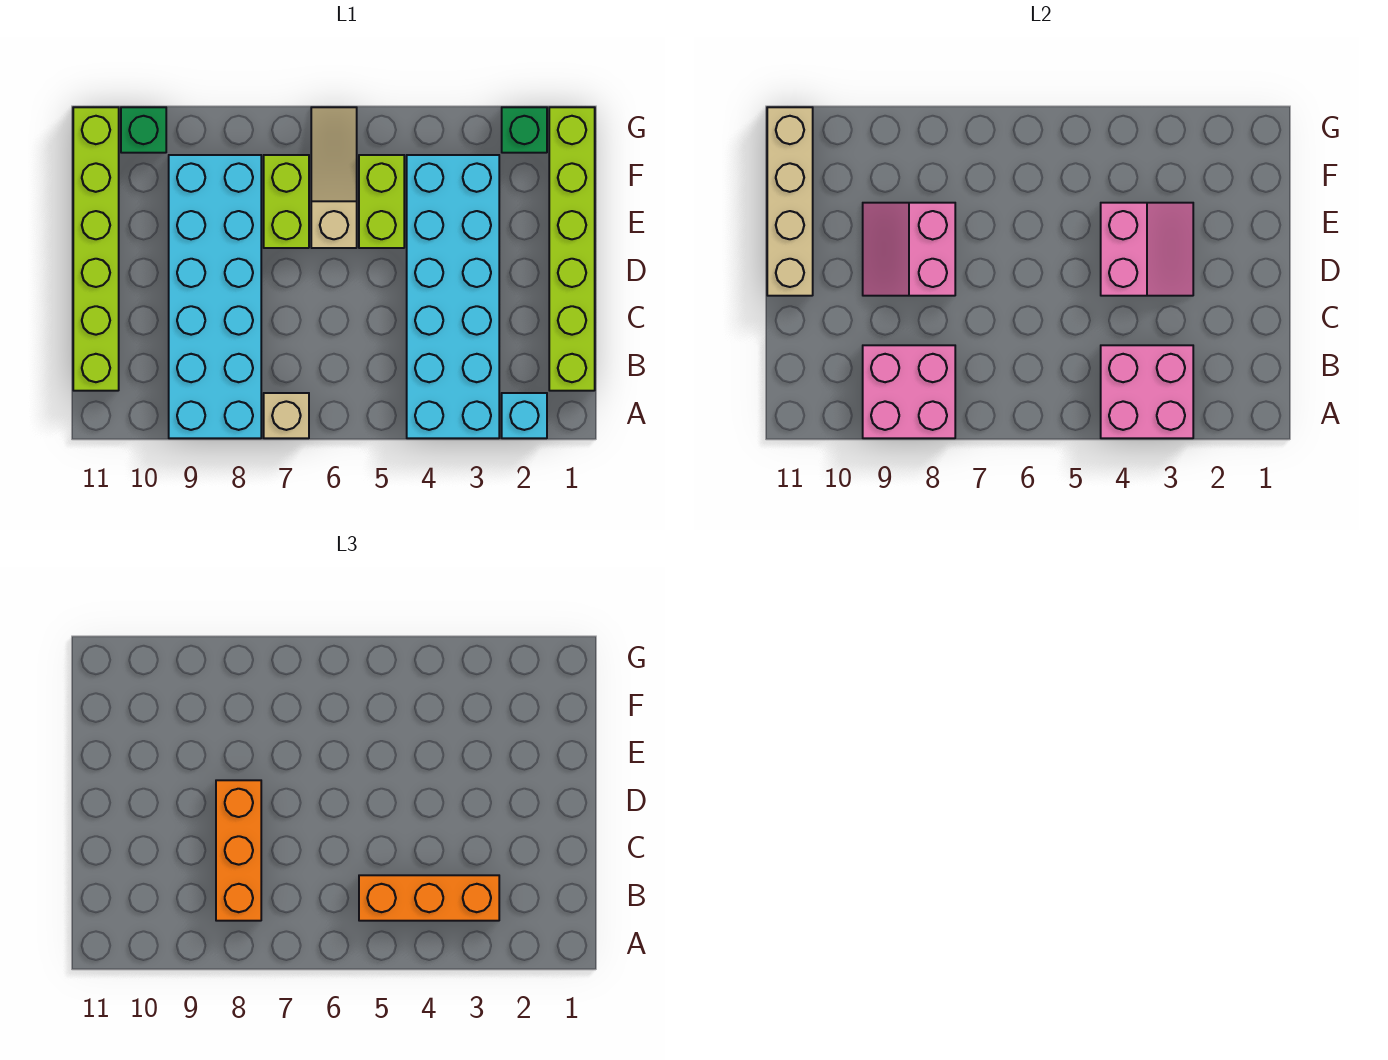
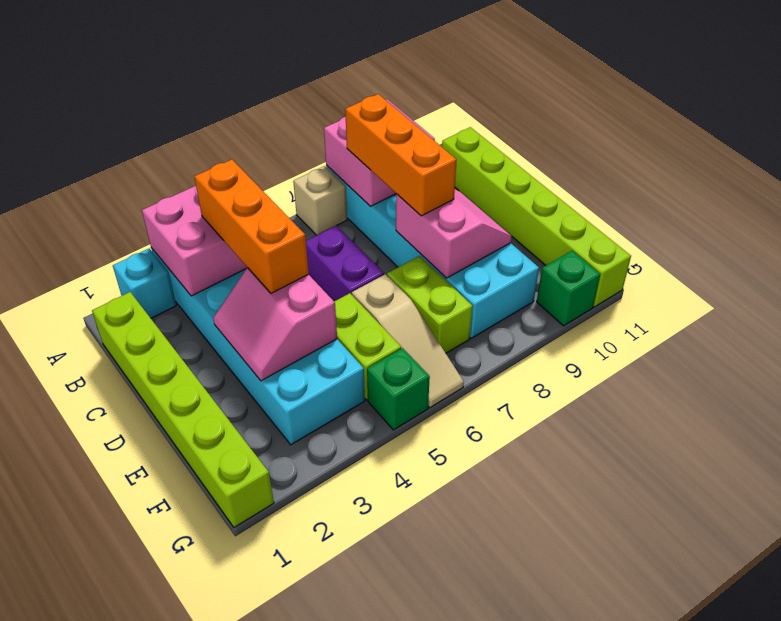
orange 1x3 brick [359,875,499,921] -> orange 1x3 brick turned to [194,160,309,293]
none -> purple 1x2 brick [306,226,384,301]
tan 1x4 brick [767,107,813,296] -> none
green 1x1 brick [502,107,547,153] -> green 1x1 brick moved to [367,348,430,430]

